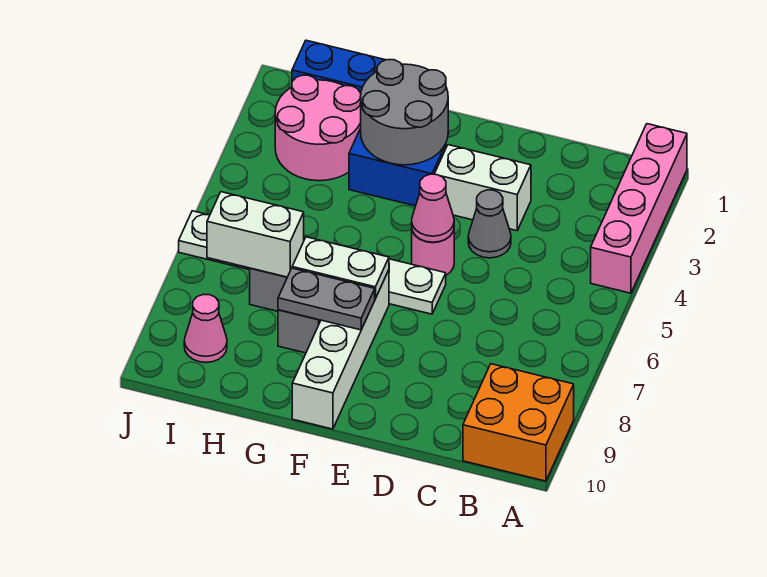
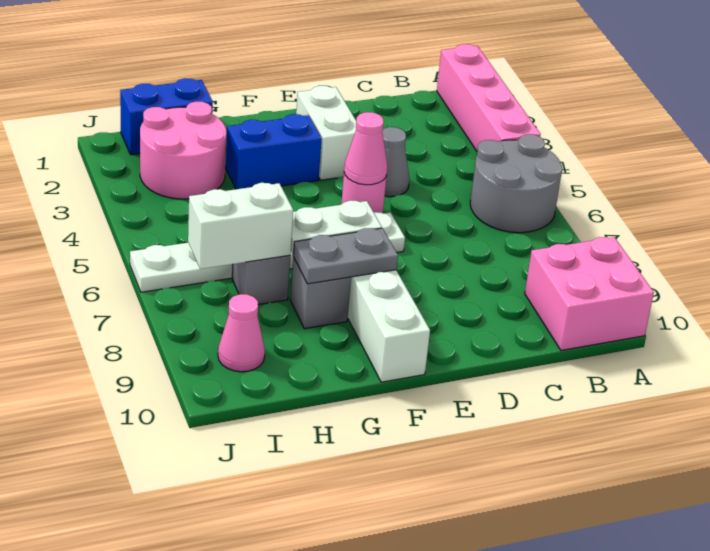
orange 2x2 brick [463,364,574,481] -> pink 2x2 brick [525,237,654,351]
white 1x2 brick [435,145,531,231] -> white 1x2 brick turned to [296,86,356,180]
grey 2x2 round brick [361,60,448,165] -> grey 2x2 round brick moved to [470,134,562,233]

